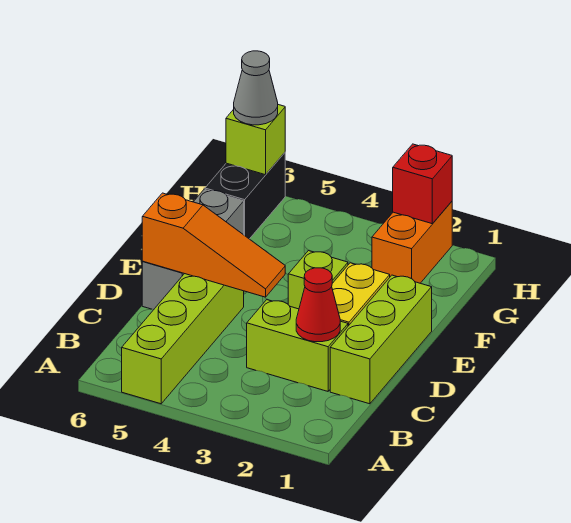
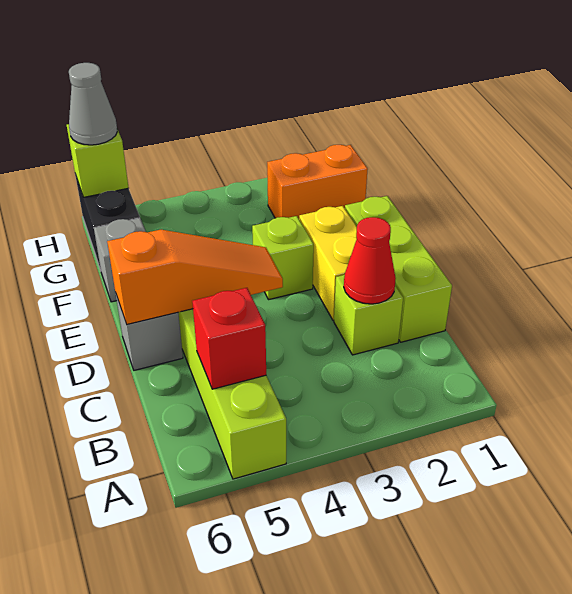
lime 1x2 brick [247,300,348,391] -> lime 1x1 brick [334,275,403,355]
orange 1x2 brick [372,201,452,283] -> orange 1x2 brick turned to [267,145,368,218]
red 1x1 brick [393,144,452,224] -> red 1x1 brick moved to [192,288,266,389]

